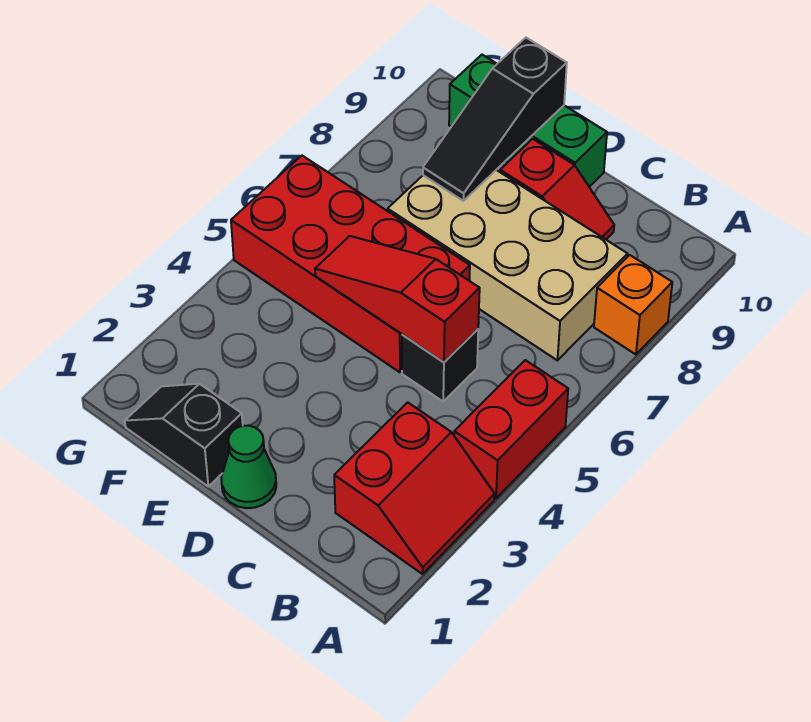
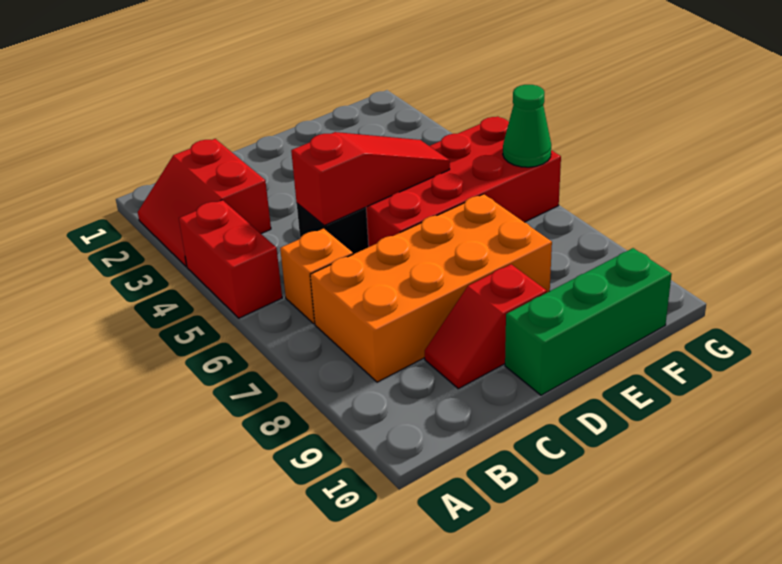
orange 1x1 brick [594,255,672,354] -> orange 1x1 brick moved to [280,229,353,324]
tan 2x4 brick [388,170,627,360] -> orange 2x4 brick [310,194,552,382]
green 1x1 cone [221,426,276,508] -> green 1x1 cone moved to [503,85,551,167]
black 1x2 slope [125,384,243,486] -> none
black 1x3 slope [423,38,567,201] -> none

